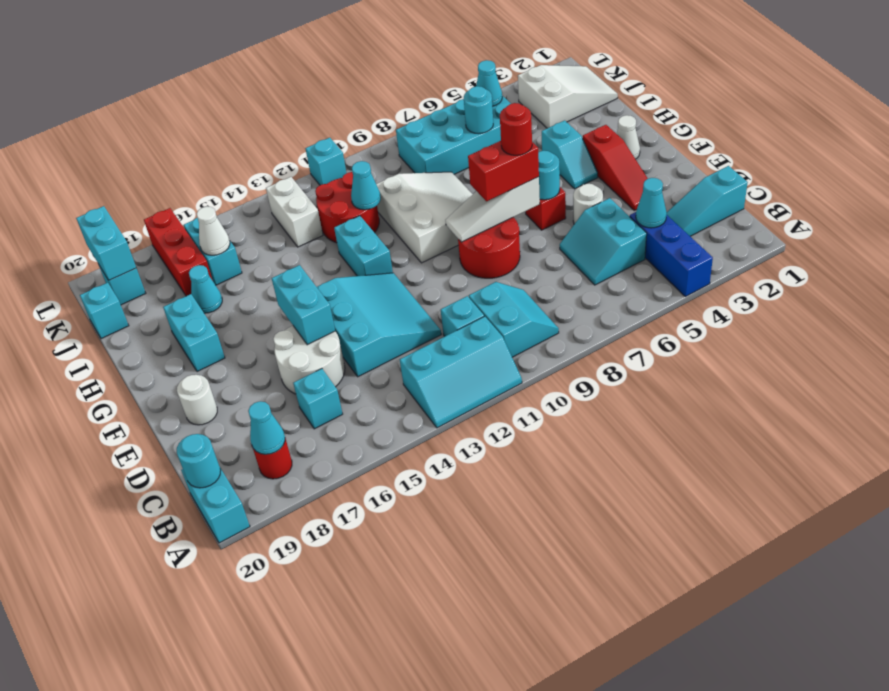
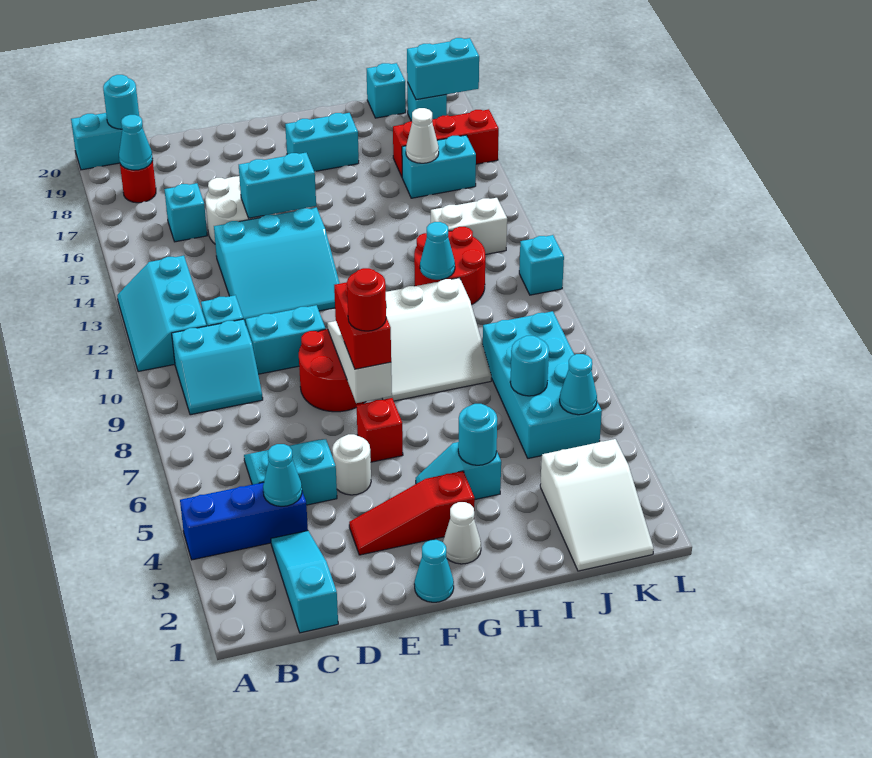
white 1x1 round brick [177,375,217,425] -> none
cyan 1x1 round brick [538,151,560,200] -> cyan 1x1 round brick moved to [458,404,497,465]
cyan 1x2 brick [334,216,393,276] -> cyan 1x2 brick moved to [246,305,325,374]
cyan 1x1 cone [189,265,222,313] -> cyan 1x1 cone moved to [414,540,454,602]

